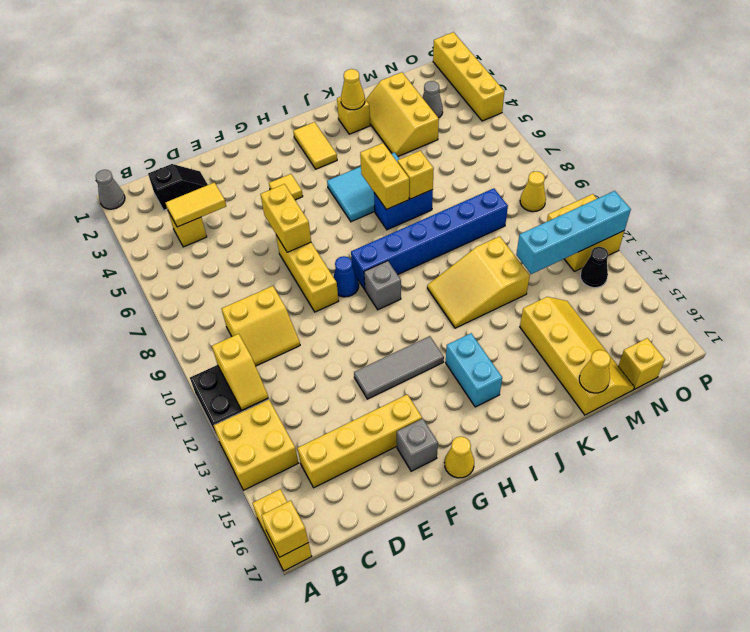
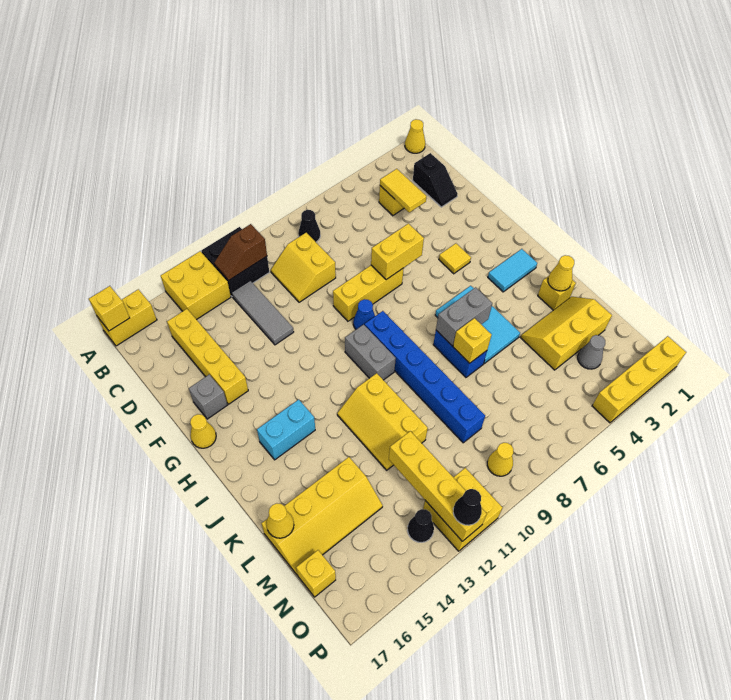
grey 1x1 cone [96,170,125,209] -> yellow 1x1 cone [405,119,425,153]
none -> black 1x1 cone [298,210,320,242]
yellow 1x2 slope [212,334,268,410] -> brown 1x2 slope [214,224,267,281]
grey 1x3 tile [354,336,444,399] -> grey 1x3 tile moved to [232,281,294,345]
grey 1x1 brick [364,261,401,310] -> grey 1x2 brick [345,325,396,380]
yellow 1x2 tile [293,122,337,169] -> cyan 1x2 tile [488,249,537,292]
yellow 1x2 brick [360,143,409,209] -> grey 1x2 brick [436,287,492,346]
yellow 2x3 slope [427,236,530,328] -> yellow 2x3 slope turned to [337,373,428,470]
cyan 1x4 brick [516,191,631,274] -> yellow 1x4 brick [389,431,487,541]
none -> black 1x1 cone [453,489,482,525]

